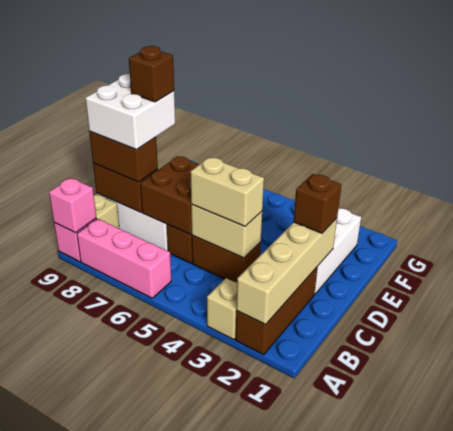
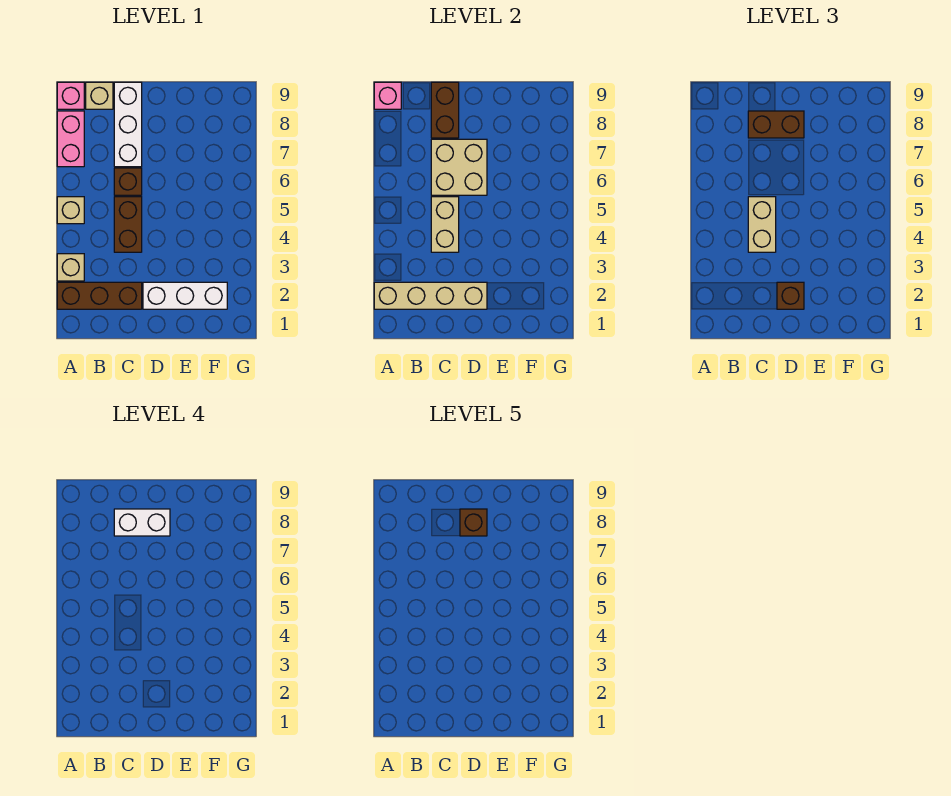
none -> tan 1x1 brick [57,197,84,224]
pink 1x3 brick [77,219,171,298] -> pink 1x2 brick [57,111,84,167]
brown 2x2 brick [140,156,199,234] -> tan 2x2 brick [431,139,487,195]
brown 1x2 brick [89,132,158,182] -> brown 1x2 brick turned to [748,111,804,138]
white 2x2 brick [85,74,175,150] -> white 1x2 brick [114,509,170,536]

